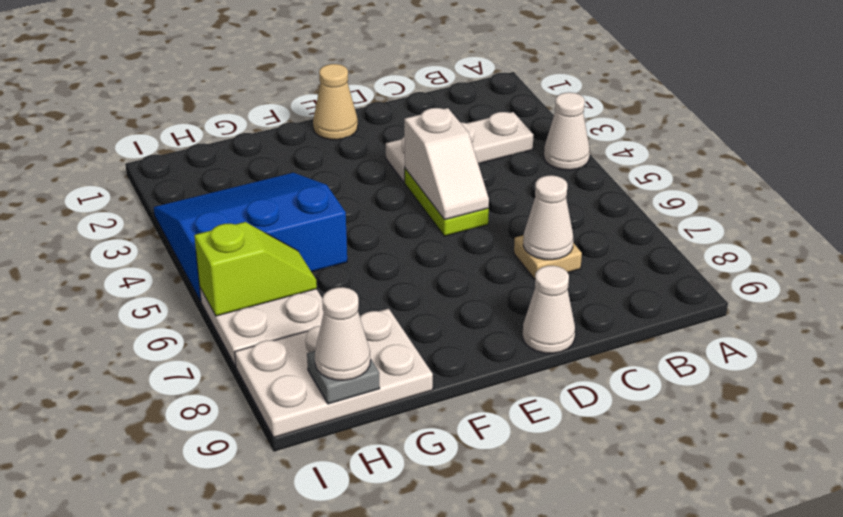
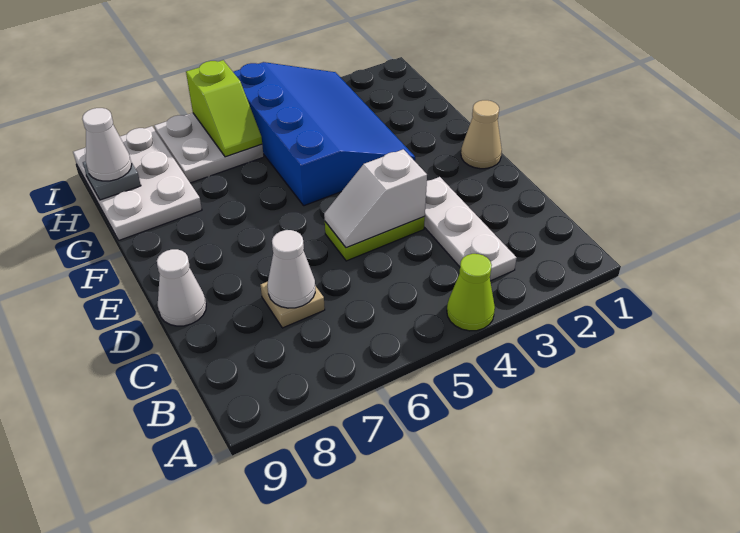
white 1x1 cone [544,92,590,170] -> lime 1x1 cone [447,254,495,331]
blue 3x3 slope [154,173,347,301] -> blue 3x4 slope [233,62,415,206]

